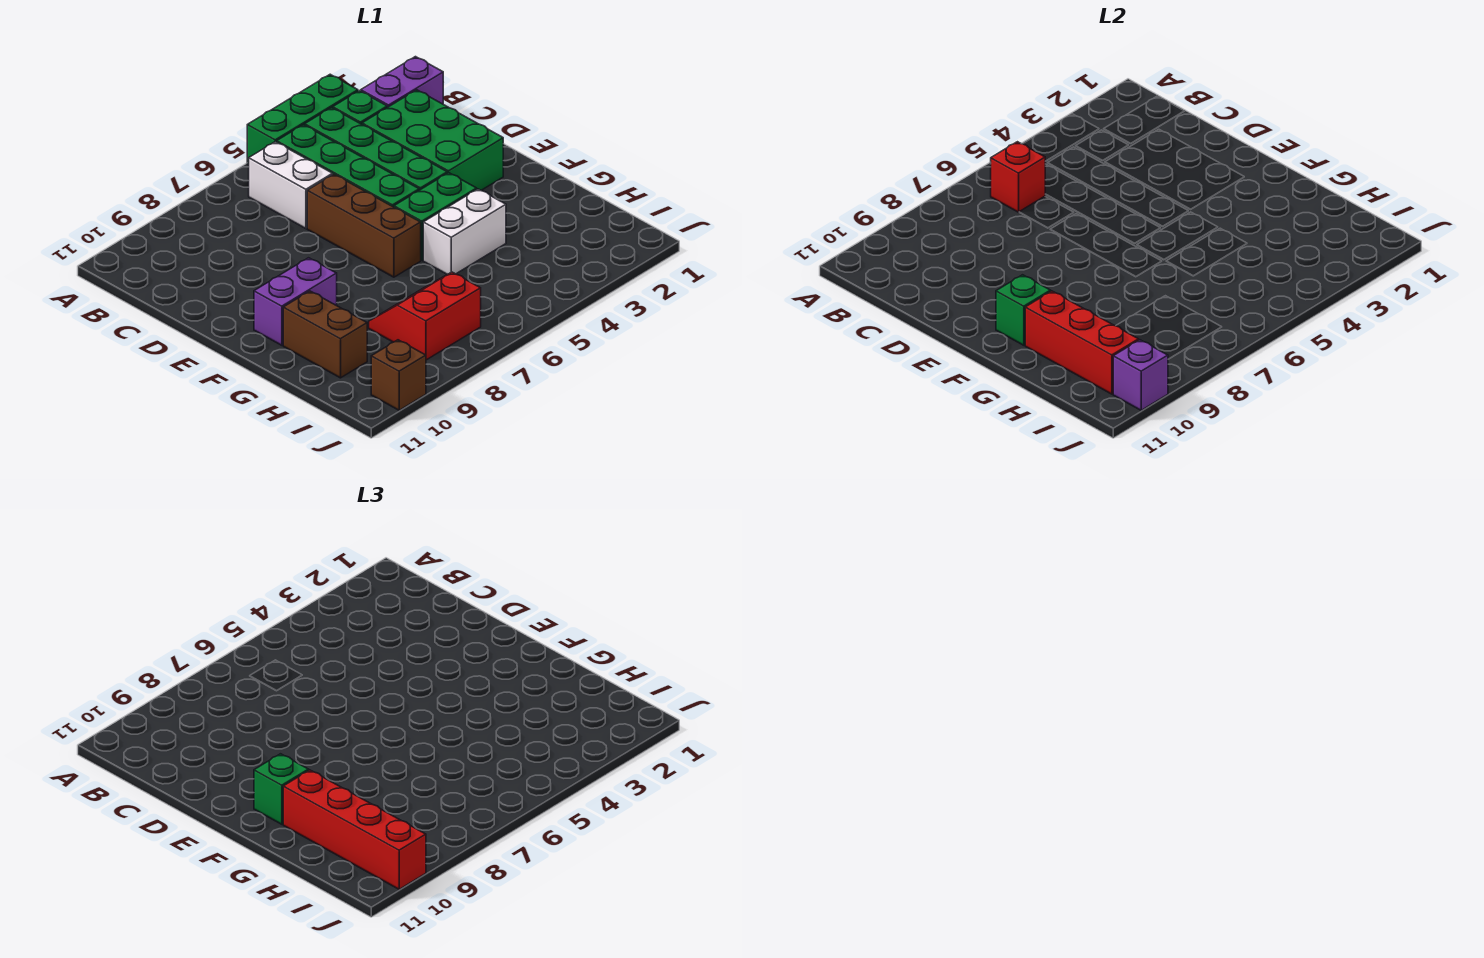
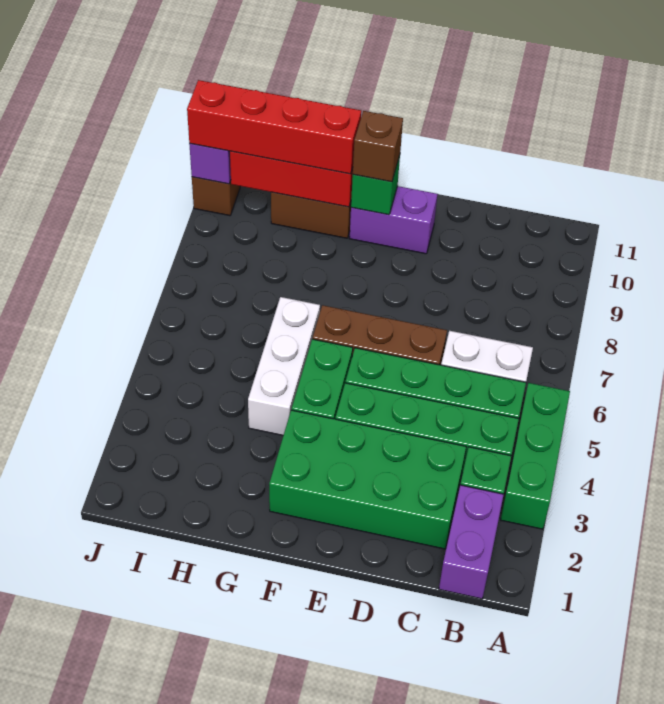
red 1x1 brick [991,142,1045,212] -> none
green 2x3 brick [362,90,503,190] -> green 2x4 brick [269,410,466,549]
purple 1x2 brick [254,258,337,345] -> purple 1x2 brick turned to [349,186,438,254]
green 1x1 brick [254,754,309,824] -> brown 1x1 brick [353,111,403,182]
white 1x2 brick [423,189,506,274] -> white 1x3 brick [248,297,320,435]
red 2x2 slope [369,272,481,360] -> none

